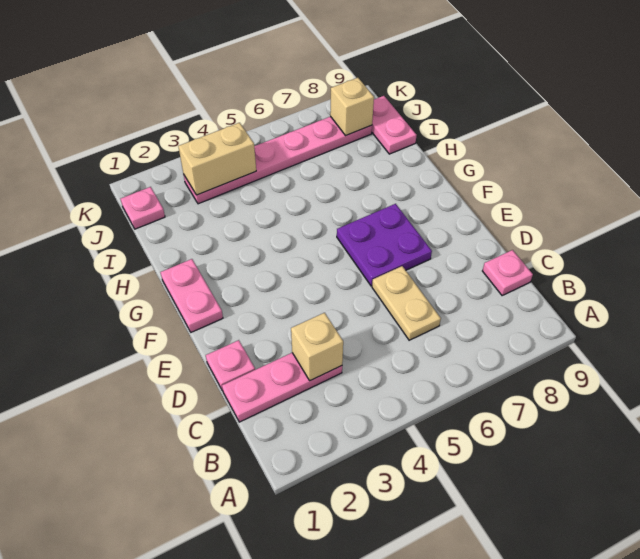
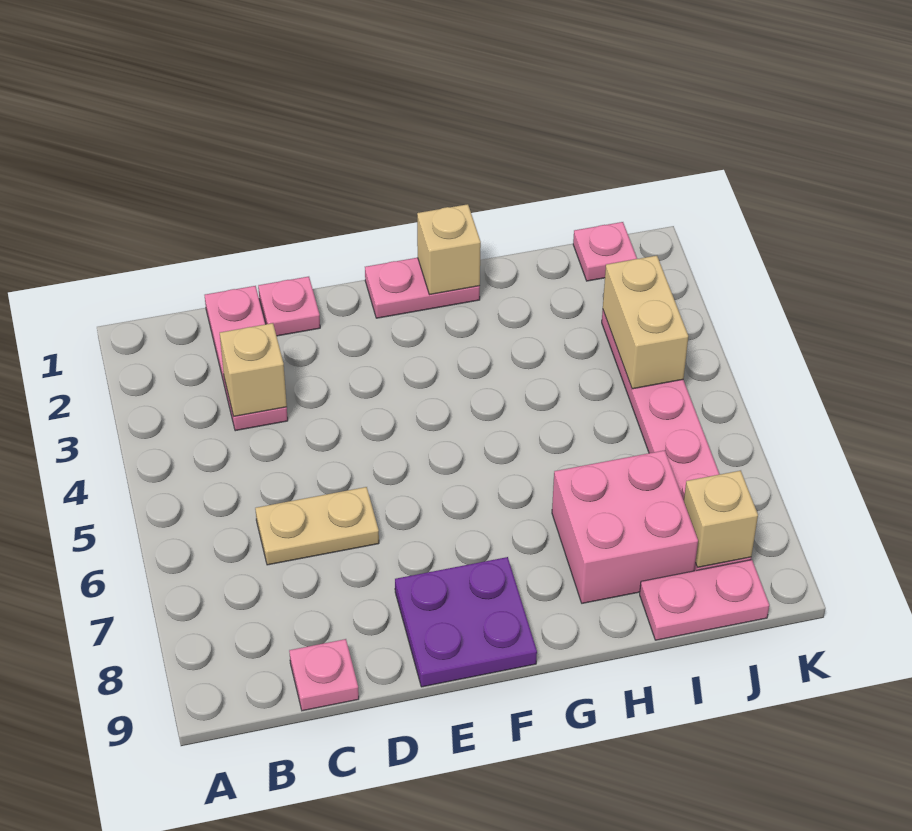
purple 2x2 plate [337,204,432,286] -> purple 2x2 plate moved to [395,557,537,687]
none -> tan 1x1 brick [417,204,481,295]
none -> pink 2x2 brick [552,450,698,603]

